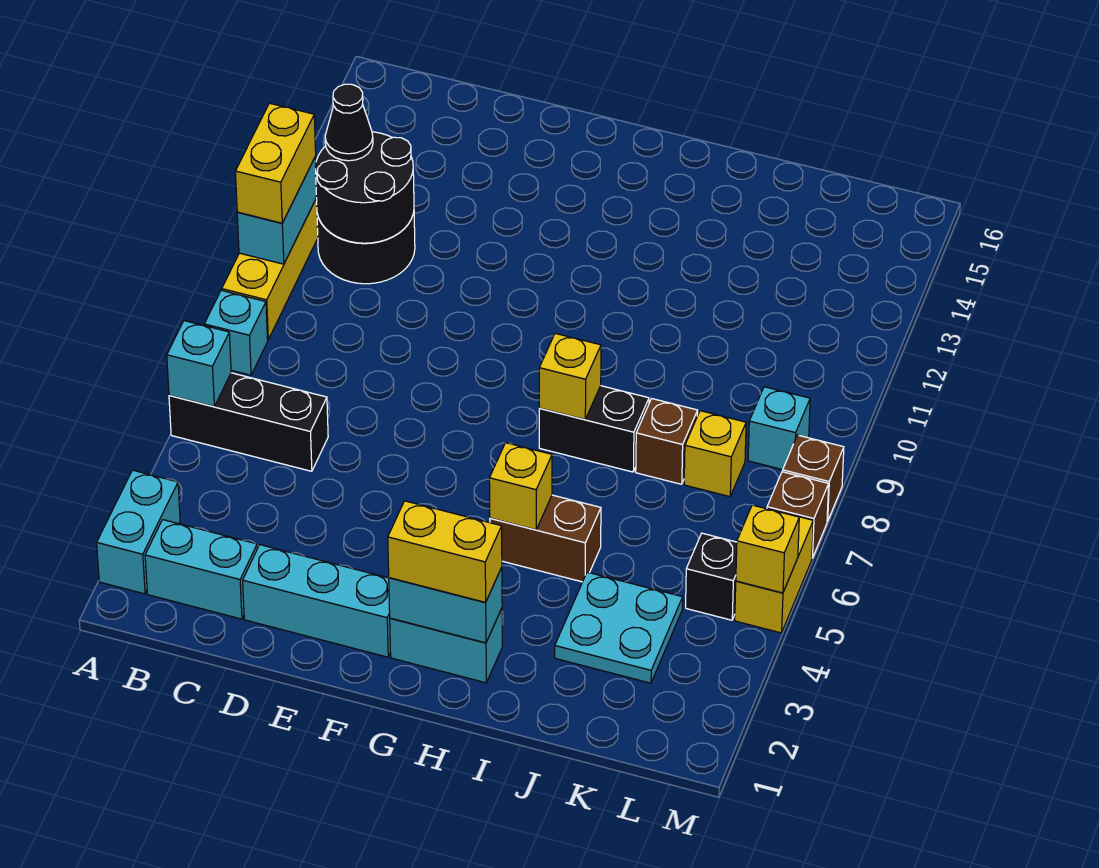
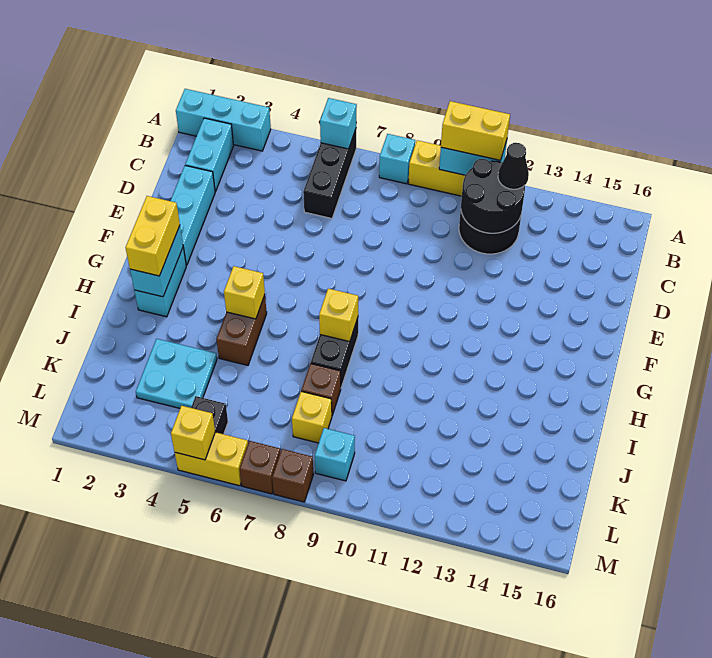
cyan 1x2 brick [97,470,180,594] -> cyan 1x3 brick [176,89,271,151]

